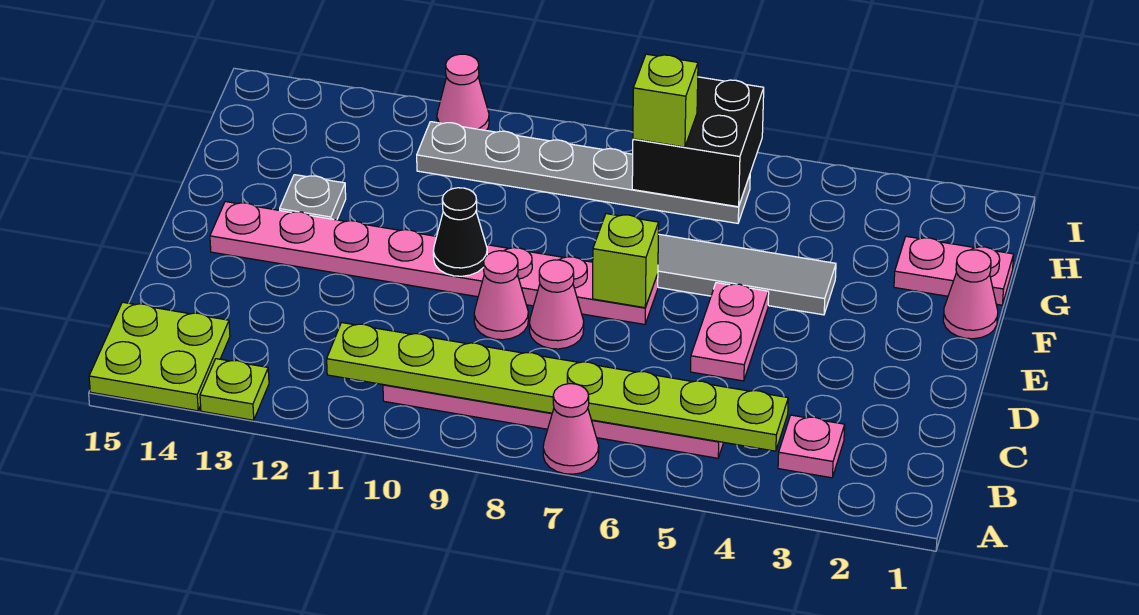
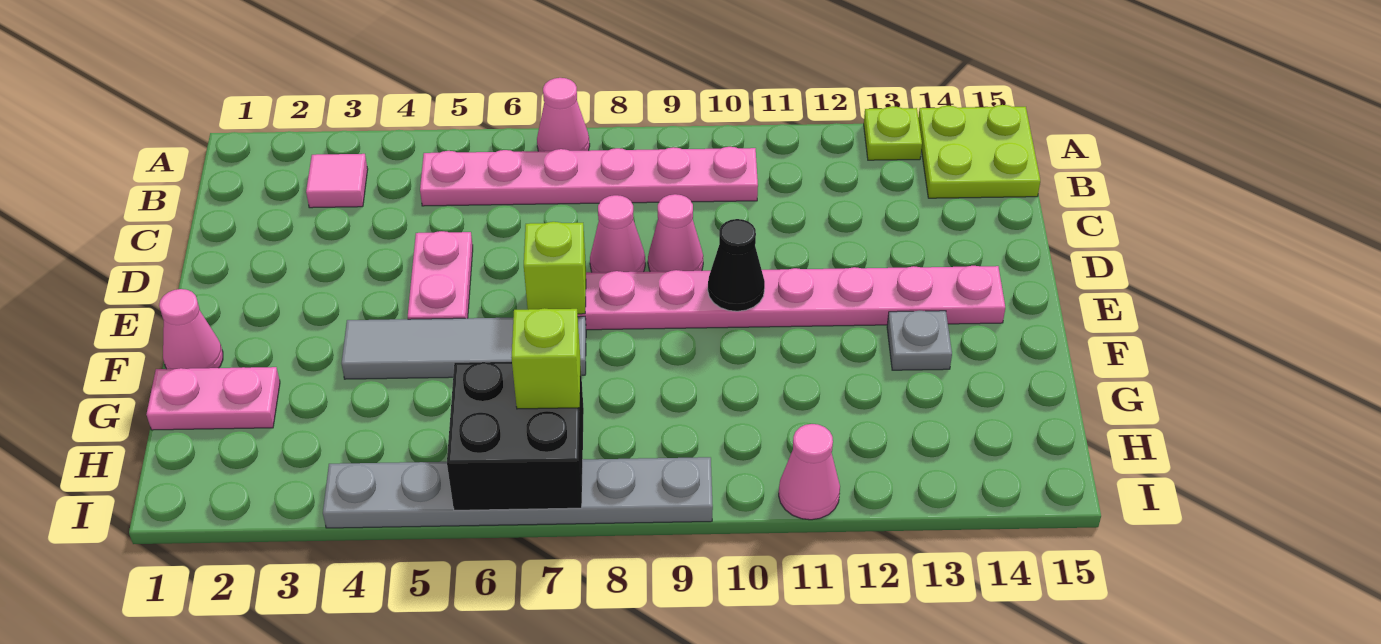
pink 1x1 plate [778,415,845,478] -> pink 1x1 tile [306,154,368,208]
lime 1x8 plate [327,323,788,451] -> none
grey 1x6 plate [417,122,750,223] -> grey 1x6 plate moved to [323,457,713,528]

